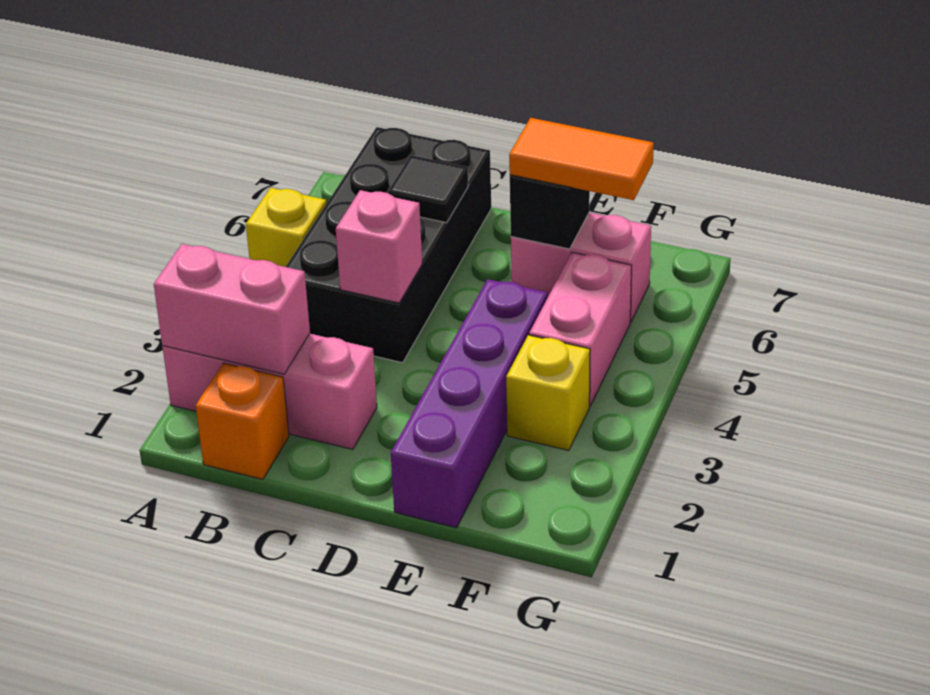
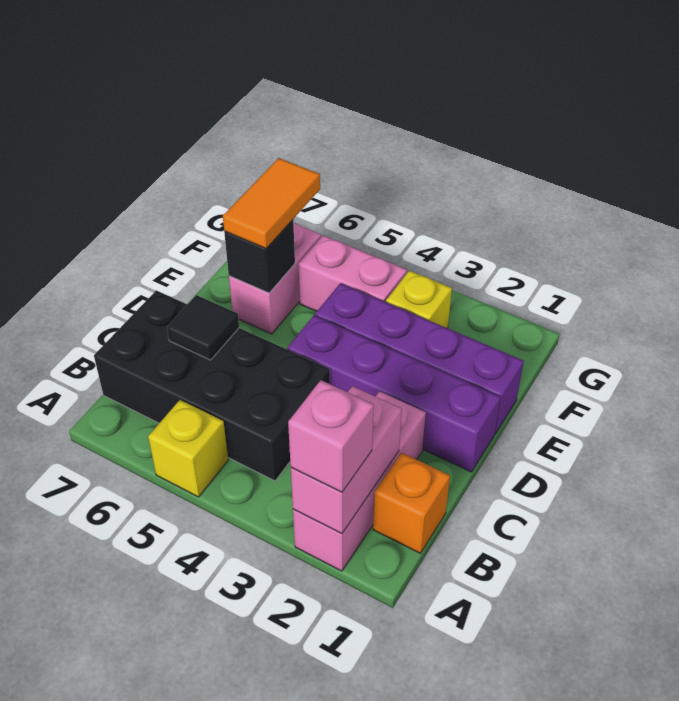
pink 1x1 brick [336,190,422,303] -> pink 1x1 brick moved to [288,380,374,492]
none -> purple 1x4 brick [287,316,500,472]

